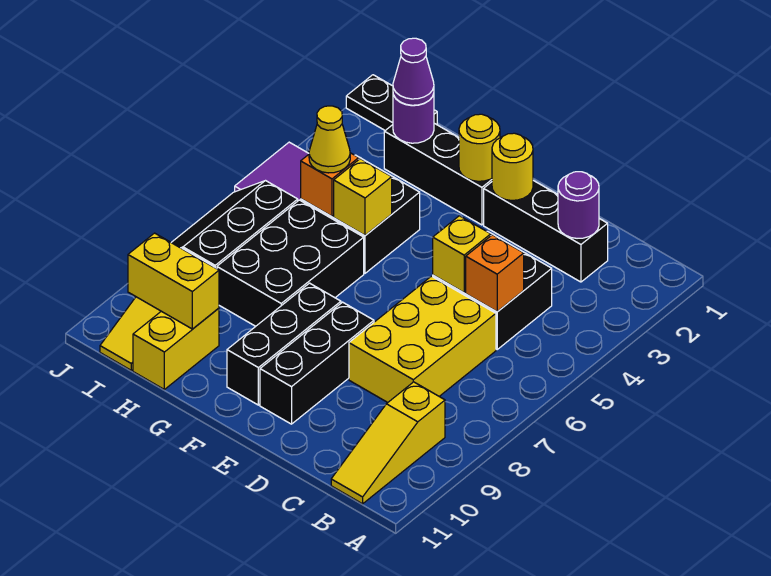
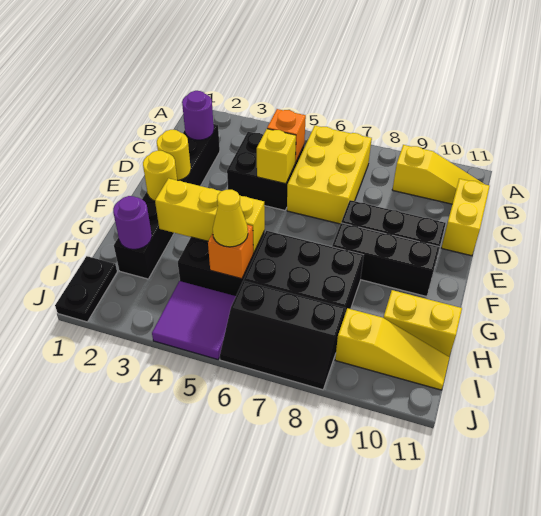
yellow 2x3 brick [349,276,496,402] -> yellow 2x3 brick turned to [287,126,372,224]
yellow 1x1 brick [334,159,392,235] -> yellow 1x3 brick [155,178,265,253]
purple 1x1 cone [393,38,434,105] -> none
yellow 1x2 brick [128,233,219,329] -> yellow 1x2 brick moved to [442,179,490,256]

